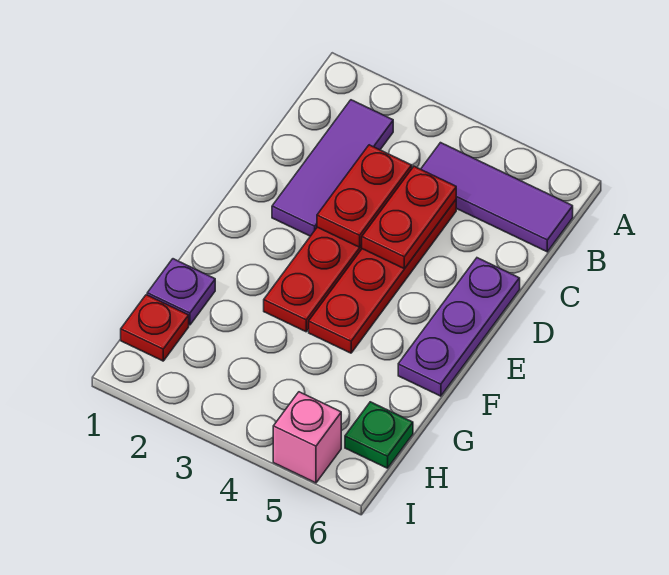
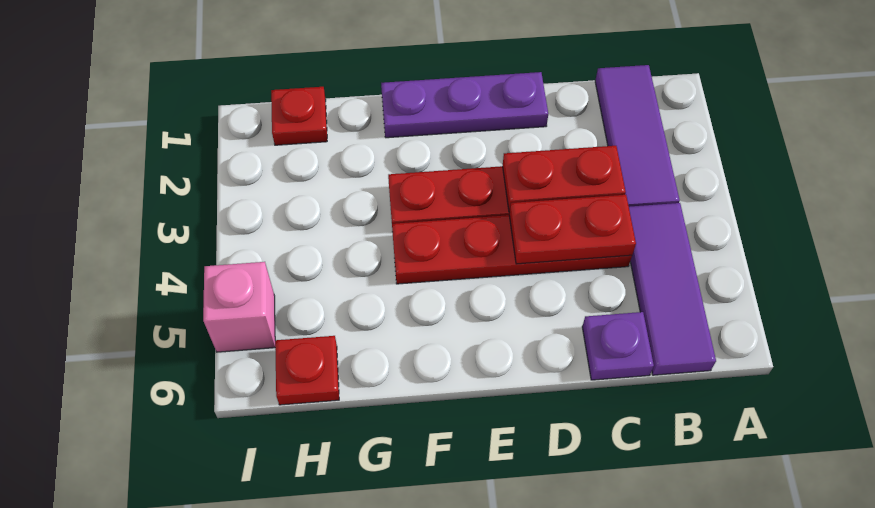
purple 1x3 tile [272,100,393,236] -> purple 1x3 tile turned to [595,65,680,207]
purple 1x3 plate [398,258,520,396] -> purple 1x3 plate moved to [381,72,548,138]
purple 1x1 plate [147,259,215,325] -> purple 1x1 plate moved to [582,312,654,380]
green 1x1 plate [345,402,413,468] -> red 1x1 plate [275,336,339,405]

